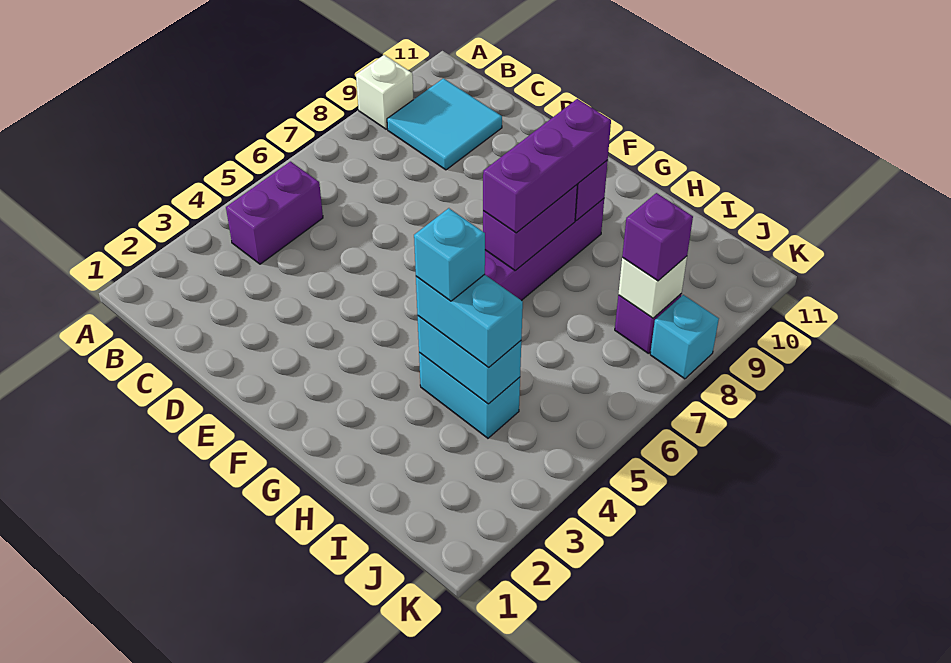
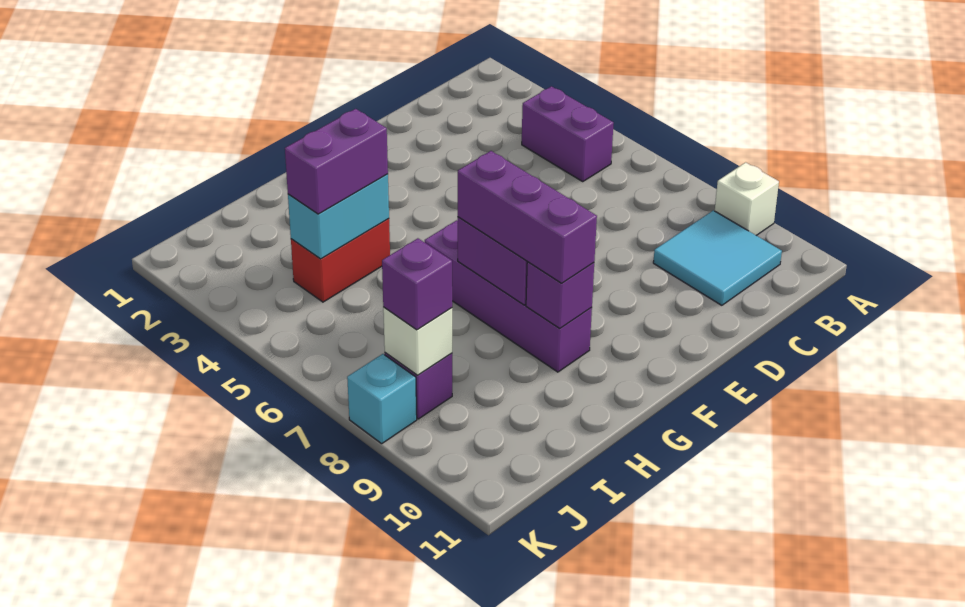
cyan 1x2 brick [419,353,520,438] -> red 1x2 brick [291,219,390,302]
cyan 1x2 brick [416,274,523,367] -> purple 1x2 brick [285,109,388,214]
cyan 1x1 brick [414,208,485,301] -> none

